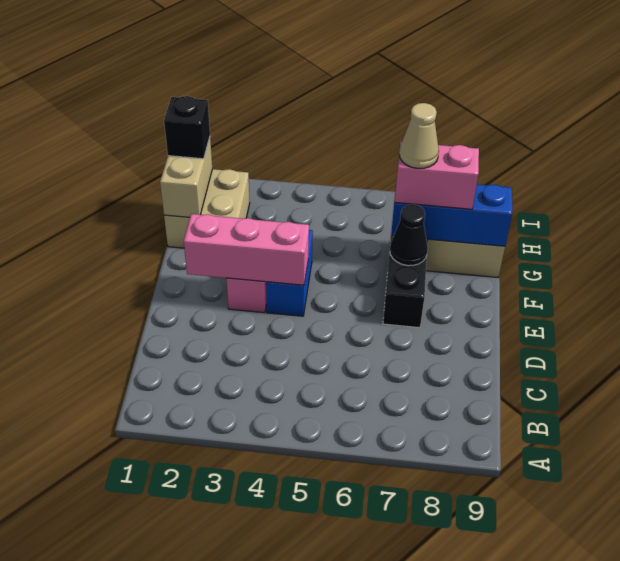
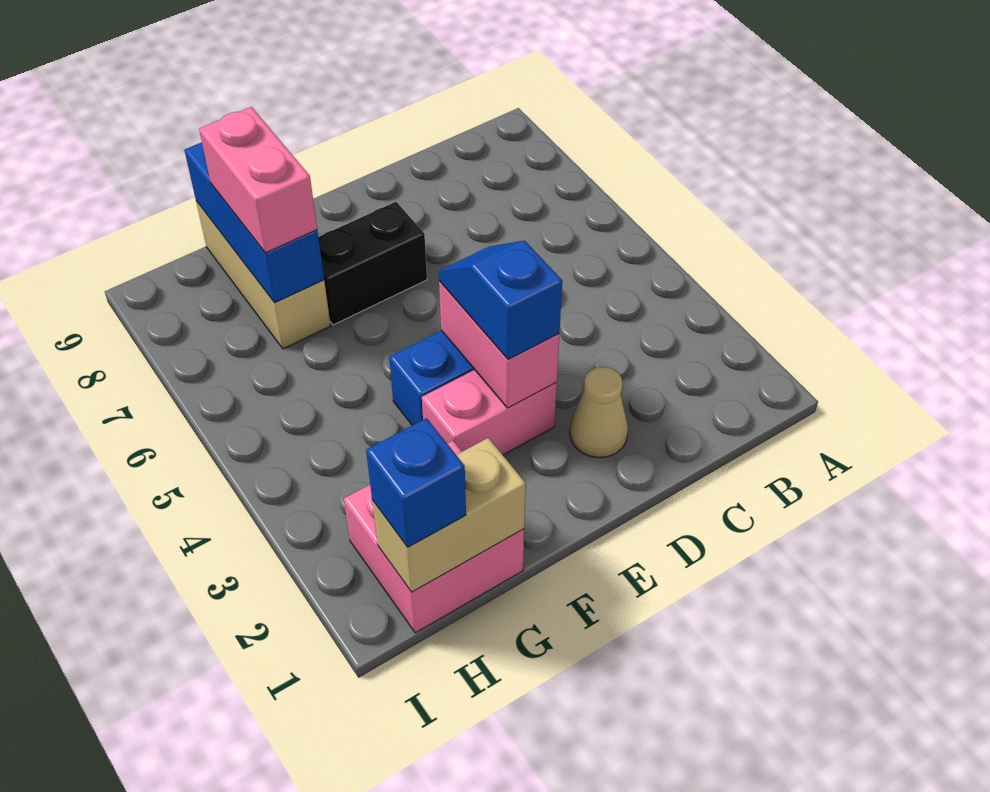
pink 1x3 brick [184,214,309,285] -> pink 1x2 brick [439,281,559,408]
none -> blue 1x2 slope [439,241,562,359]
black 1x1 cone [390,205,428,266] -> none
tan 2x2 brick [164,169,250,248] -> pink 2x2 brick [344,441,524,633]
tan 1x1 cone [399,103,439,168] -> tan 1x1 cone moved to [570,367,628,458]
black 1x1 brick [164,96,210,159] -> blue 1x1 brick [366,418,466,547]

